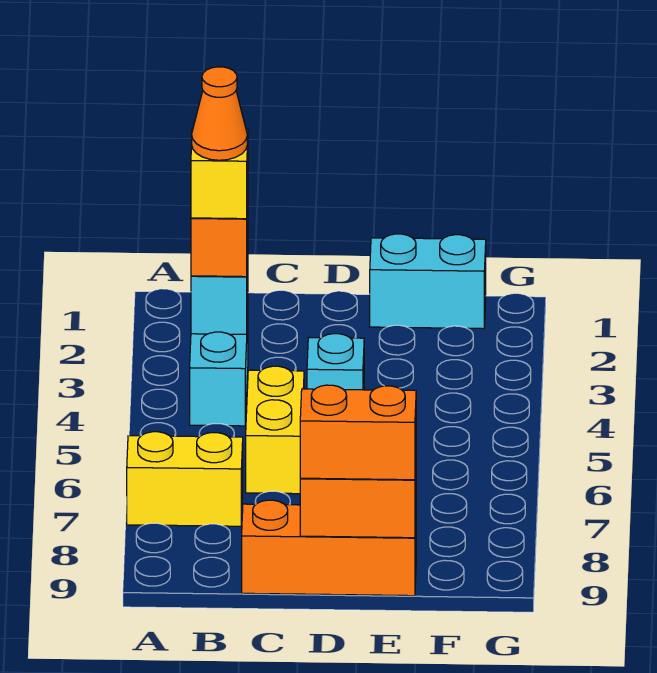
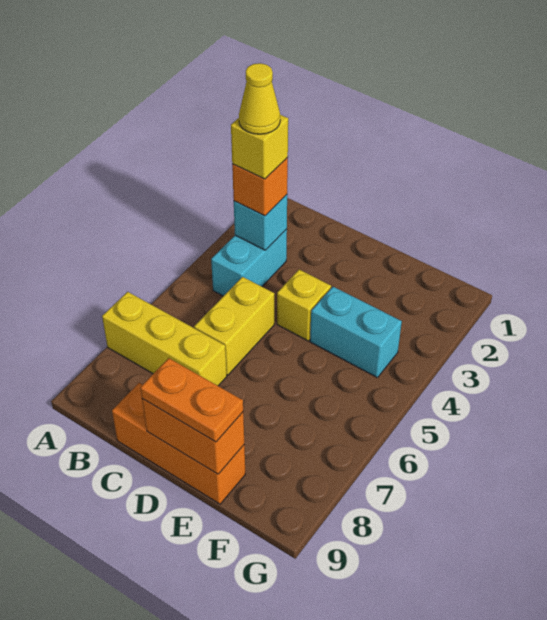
yellow 1x2 brick [127,432,243,526] -> yellow 1x3 brick [102,292,227,386]
orange 1x1 cone [192,67,247,160] -> yellow 1x1 cone [239,63,280,134]
cyan 1x1 brick [307,334,364,390] -> yellow 1x1 brick [277,270,331,341]
orange 1x2 brick [300,385,416,480] -> orange 1x2 plate [140,358,243,442]
cyan 1x2 brick [370,234,486,329] -> cyan 1x2 brick moved to [310,287,402,378]

